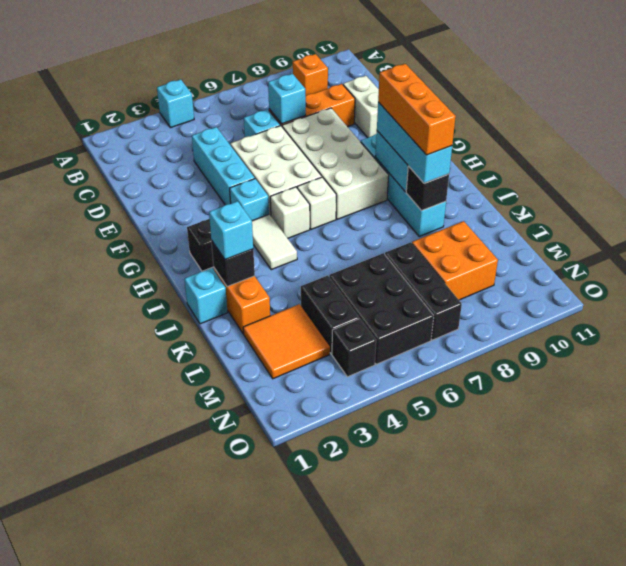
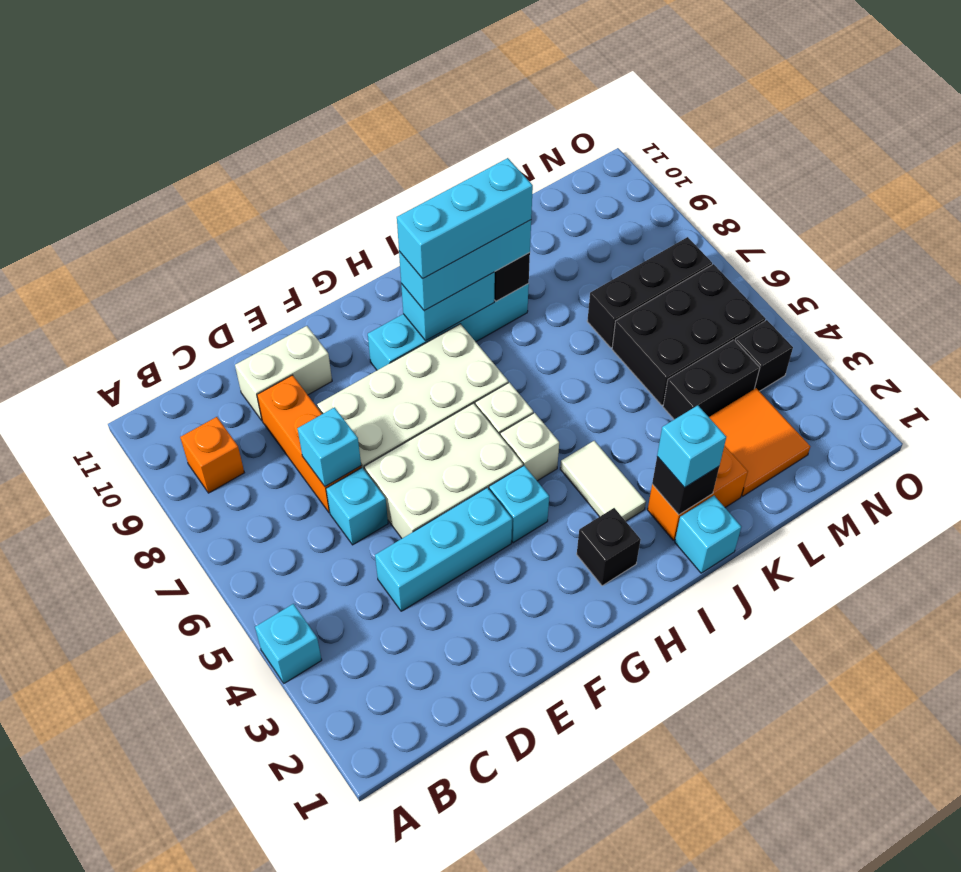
white 1x2 tile [252,214,297,270] -> white 1x2 tile turned to [560,441,646,521]
orange 1x3 brick [378,64,456,155] -> cyan 1x3 brick [397,158,533,279]
orange 2x2 brick [412,221,498,300] -> none

